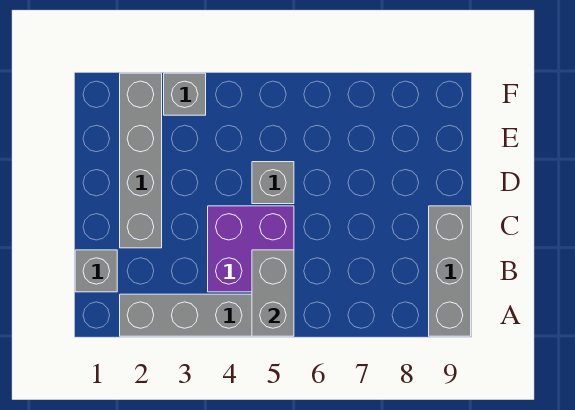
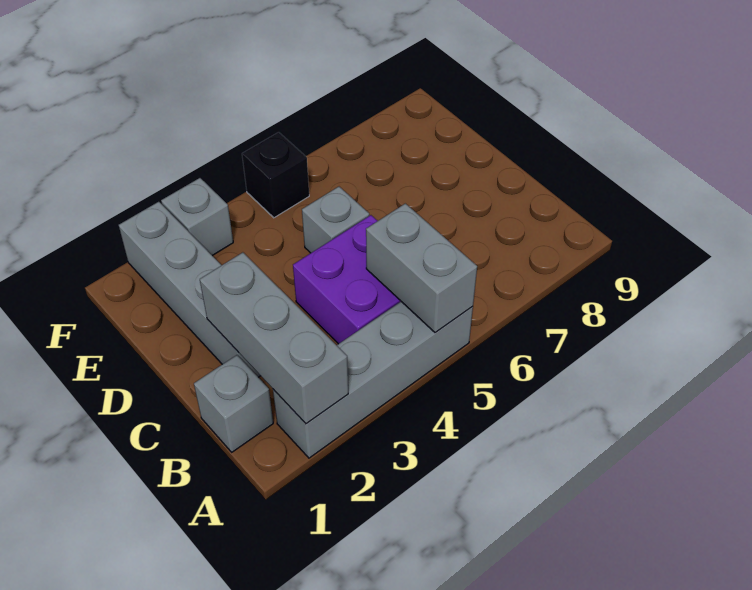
grey 1x3 brick [429,206,471,336] -> grey 1x3 brick moved to [200,252,348,424]
none -> black 1x1 brick [242,132,309,218]

